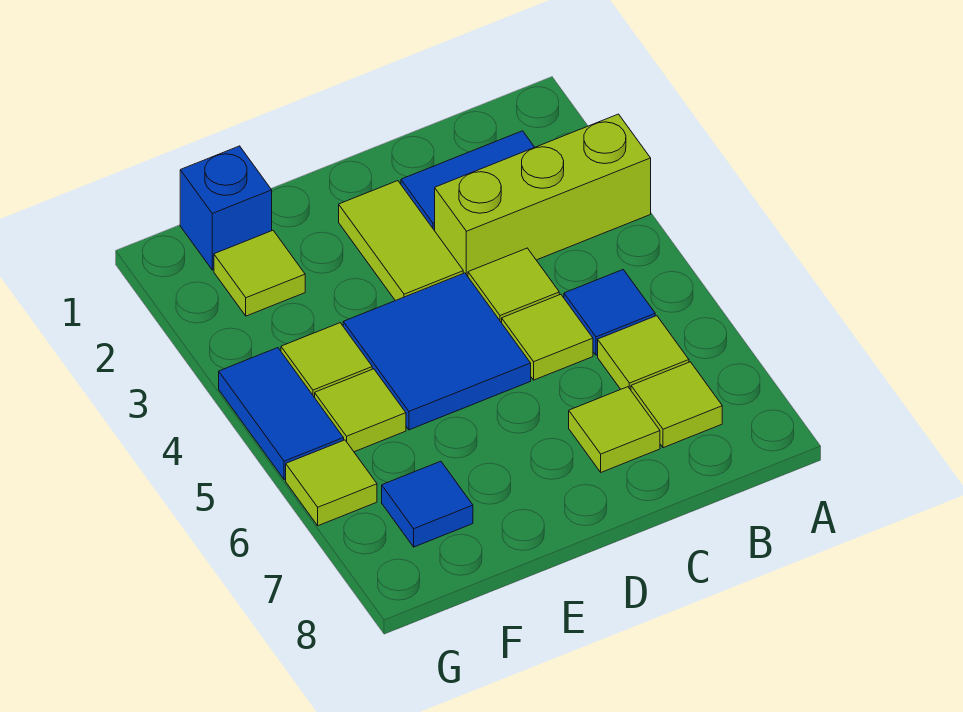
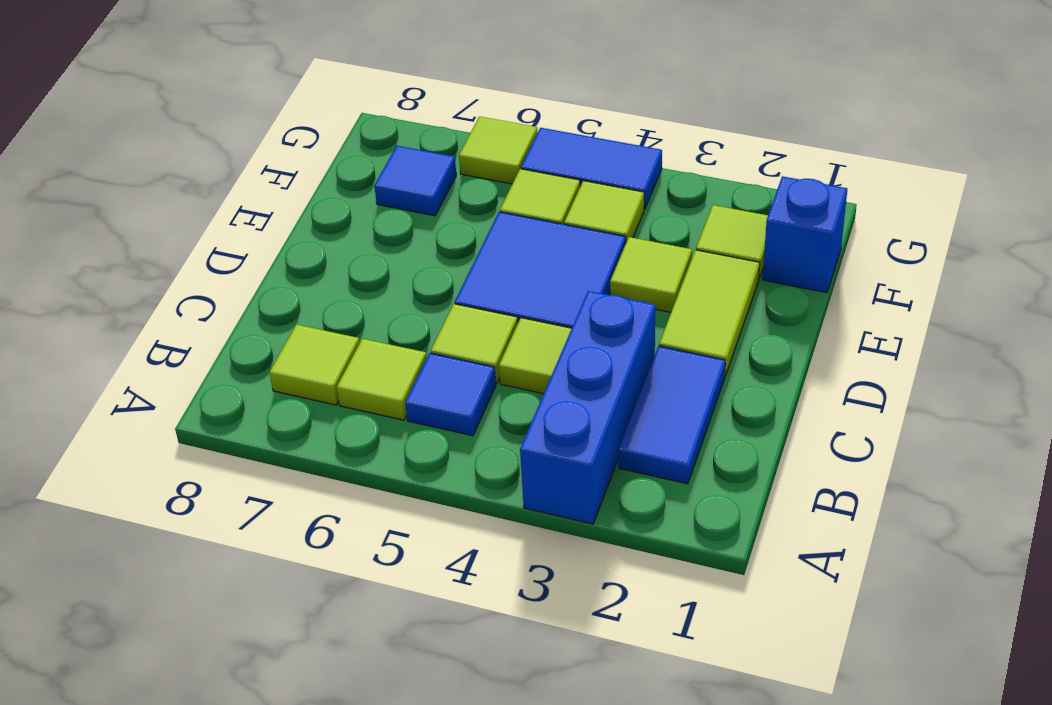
lime 1x3 brick [435,114,651,276] -> blue 1x3 brick [520,291,655,524]
lime 1x1 tile [569,387,660,472] -> lime 1x1 tile moved to [610,237,692,312]
lime 1x2 tile [339,181,463,301] -> lime 1x2 tile turned to [659,250,760,376]

